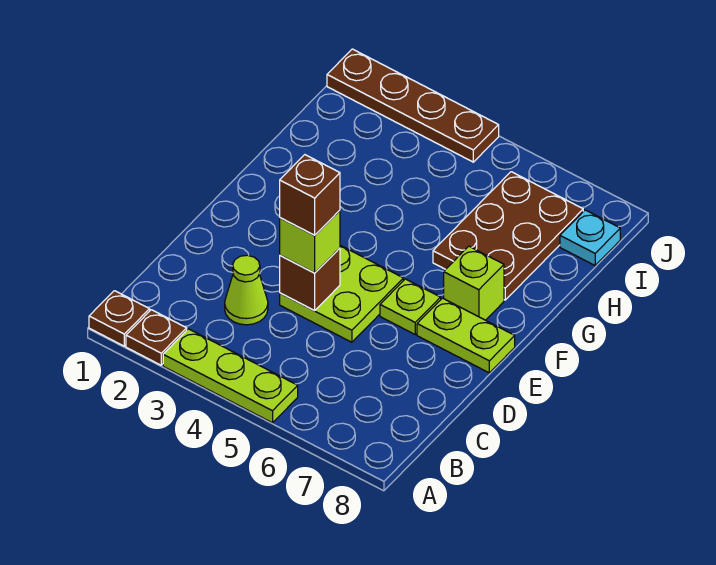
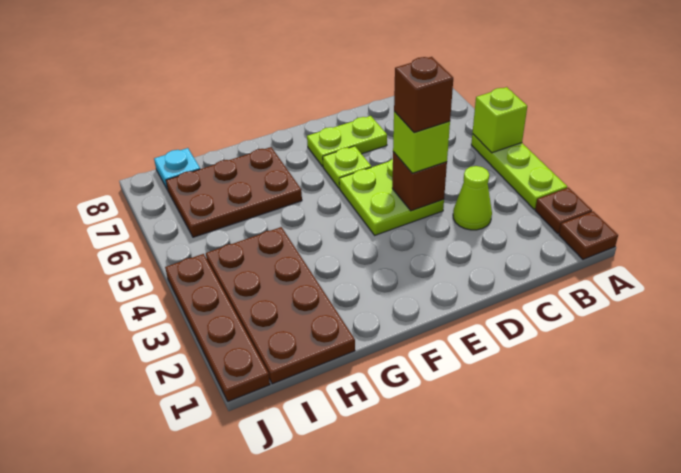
lime 1x2 plate [417,298,515,373] -> lime 1x2 plate turned to [307,116,387,167]
lime 1x1 brick [444,246,504,320] -> lime 1x1 brick moved to [473,87,527,153]
none -> brown 2x4 plate [206,227,355,384]

